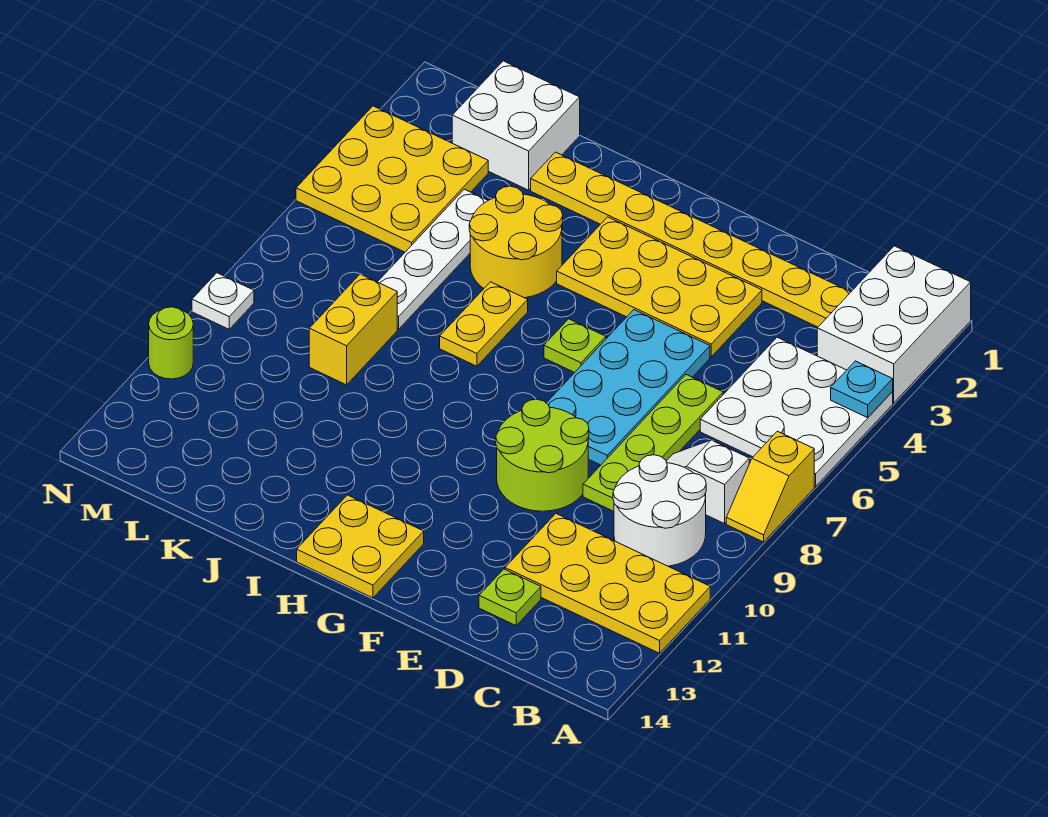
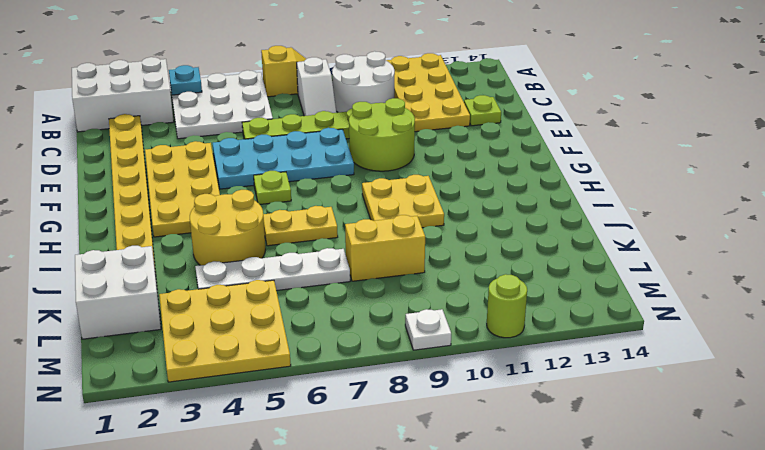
yellow 2x2 plate [297,495,424,598] -> yellow 2x2 plate moved to [362,174,444,228]

